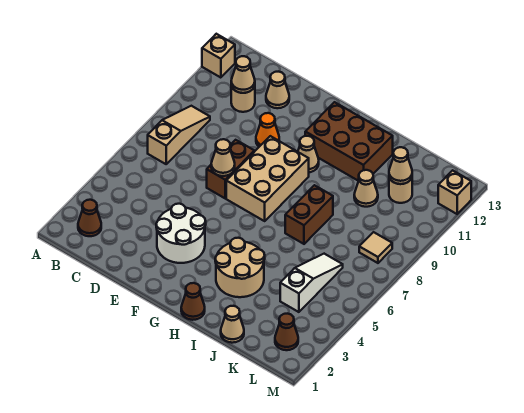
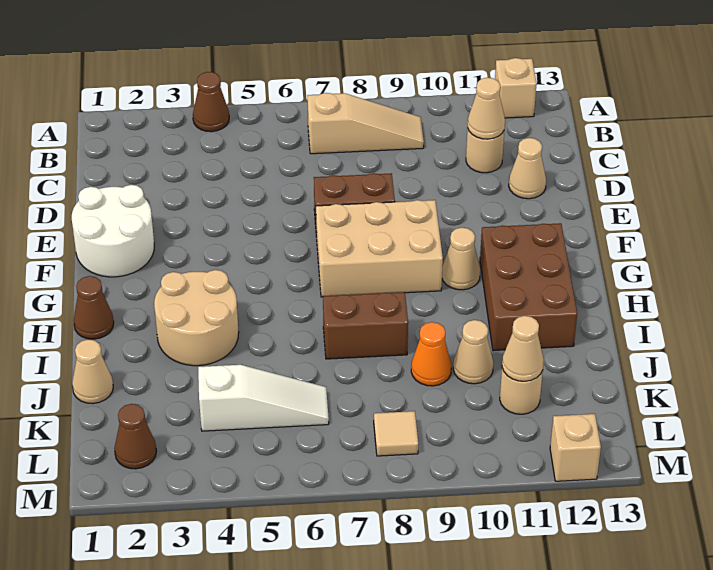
brown 1x1 cone [78,200,101,236] -> brown 1x1 cone moved to [193,72,229,132]
white 2x2 round brick [156,204,206,263] -> white 2x2 round brick moved to [72,185,154,277]
tan 1x1 cone [211,139,235,176] -> none
orange 1x1 cone [256,113,279,147] -> orange 1x1 cone moved to [411,322,451,386]

